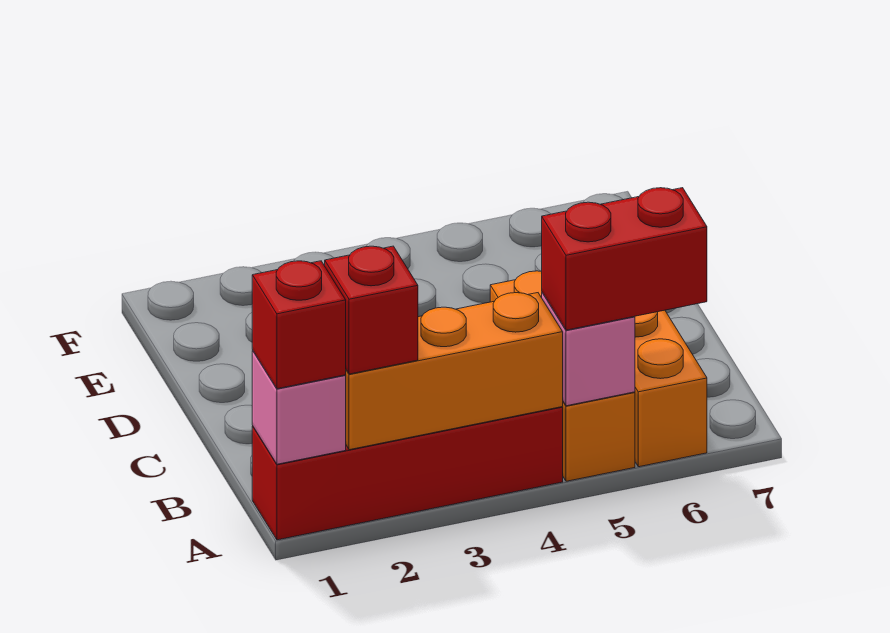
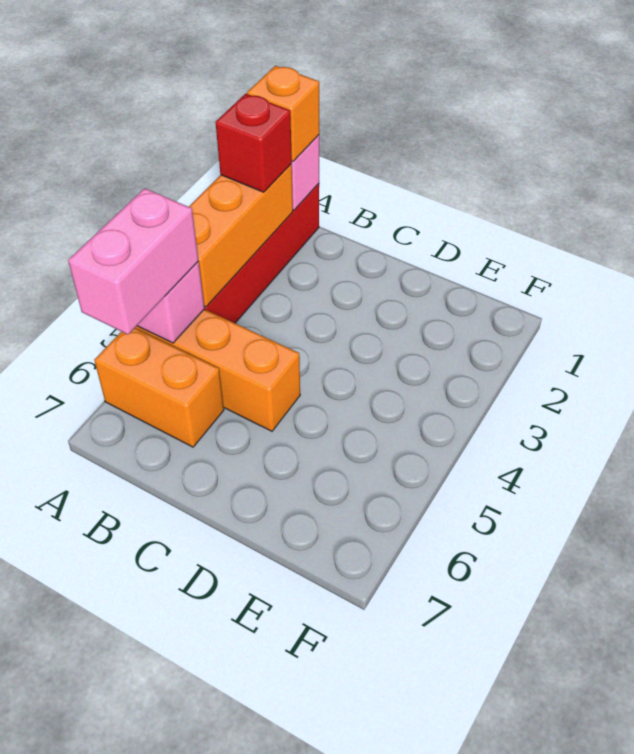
red 1x1 brick [252,261,346,389] -> orange 1x1 brick [247,66,319,162]
red 1x2 brick [542,188,707,330] -> pink 1x2 brick [68,188,198,334]

